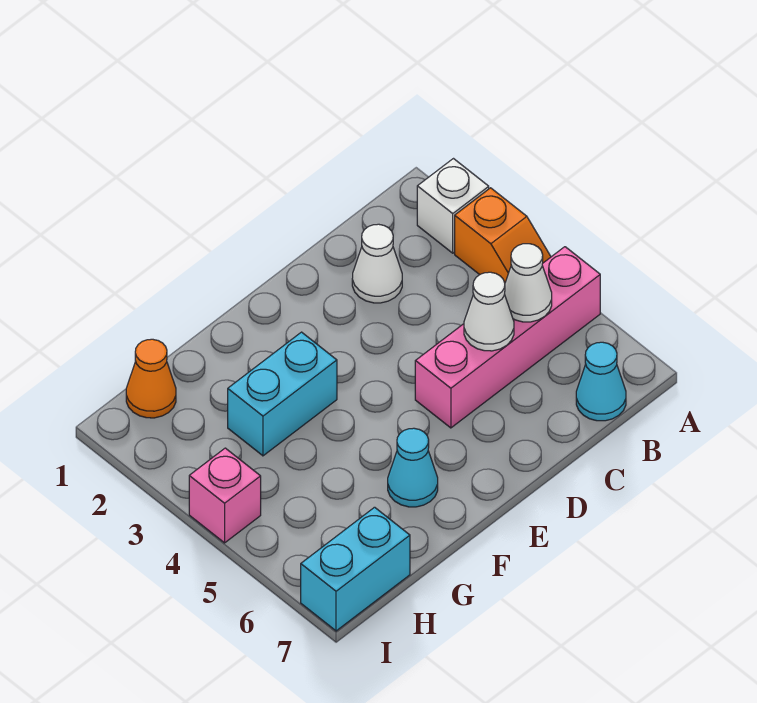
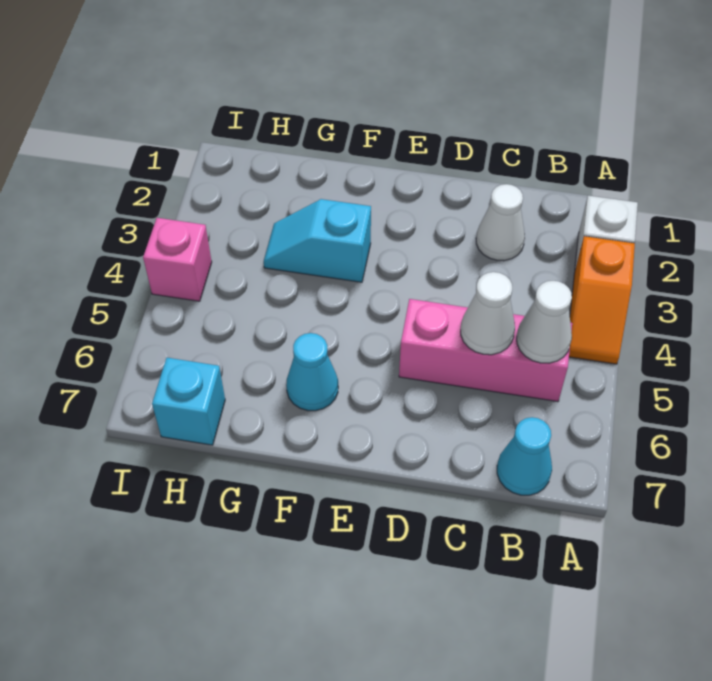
pink 1x4 brick [415,247,600,428] -> pink 1x3 brick [399,299,572,402]
cyan 1x2 brick [228,332,337,456] -> cyan 1x2 slope [264,199,371,282]
orange 1x1 cone [126,339,176,418] -> none
cyan 1x2 brick [301,507,410,631] -> cyan 1x1 brick [152,358,225,445]

